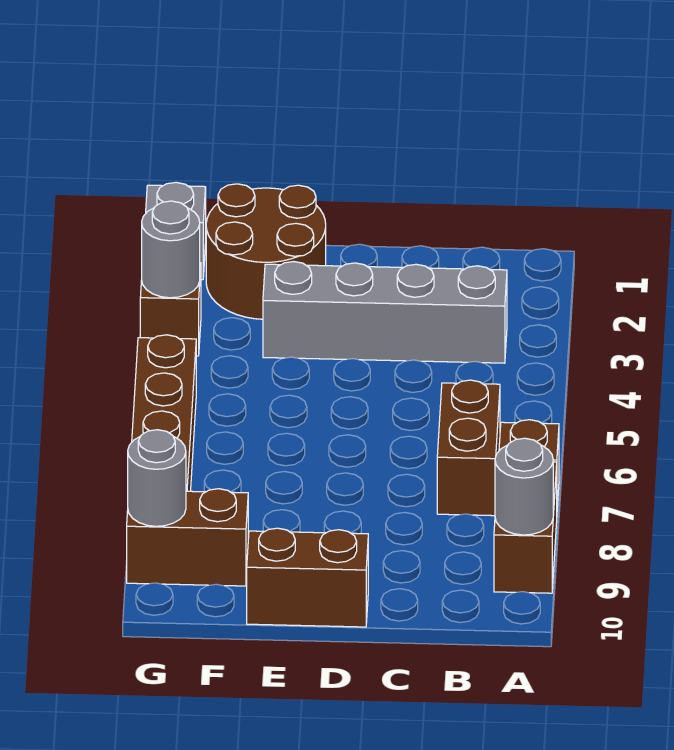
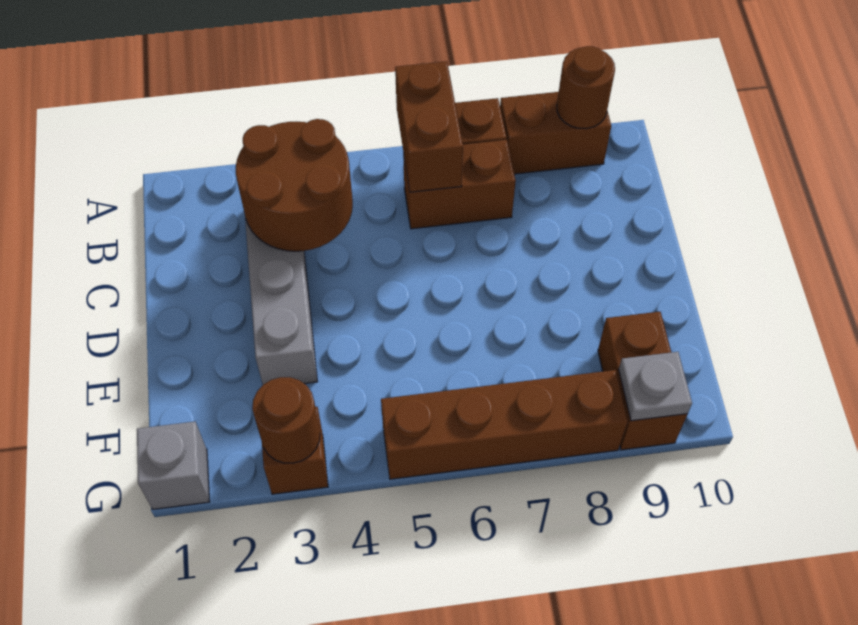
grey 1x1 round brick [495,438,553,535] -> brown 1x1 round brick [557,46,615,129]
brown 1x2 brick [247,528,368,627] -> brown 1x2 brick moved to [395,61,463,192]
brown 2x2 round brick [206,184,326,319] -> brown 2x2 round brick moved to [236,119,353,251]
grey 1x1 round brick [142,201,200,298] -> brown 1x1 round brick [252,377,320,463]
grey 1x1 round brick [128,430,186,526] -> grey 1x1 plate [619,352,692,421]

